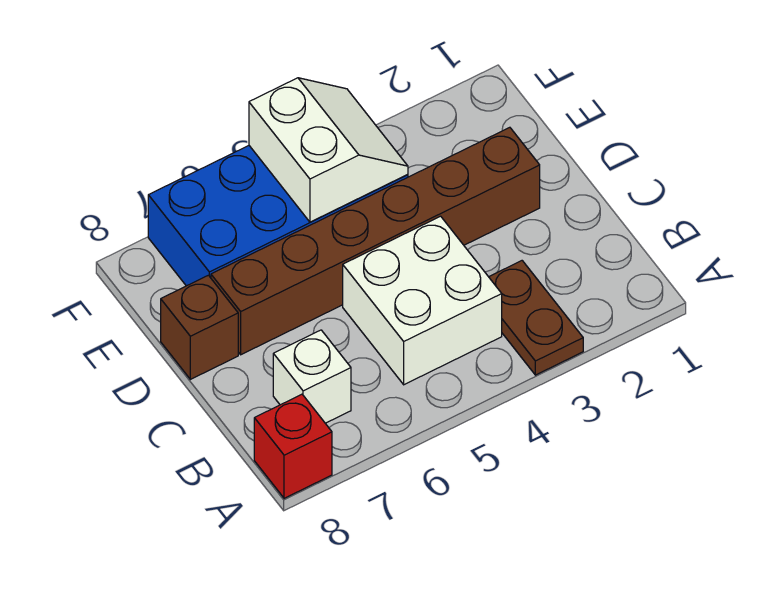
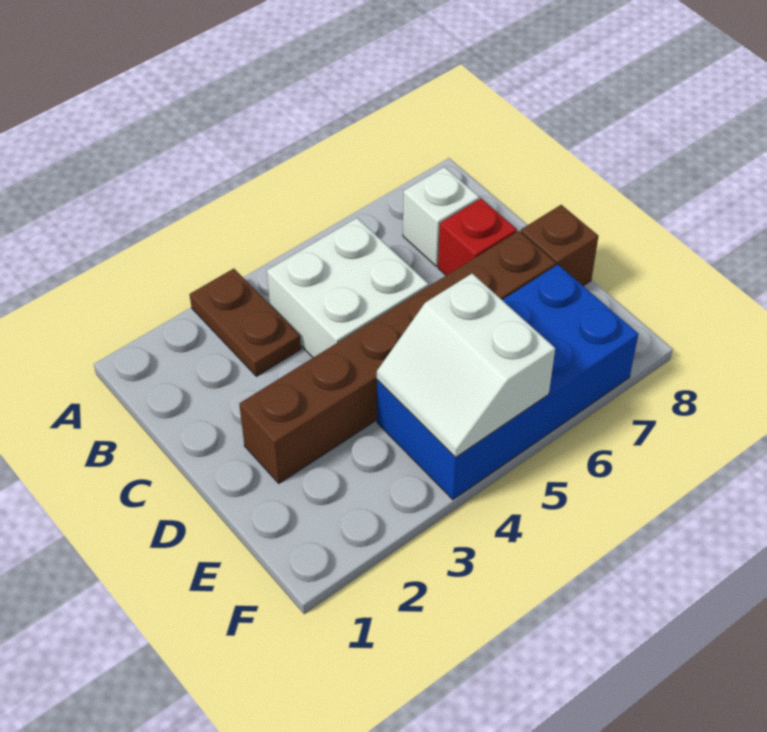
red 1x1 brick [254,394,332,498] -> red 1x1 brick moved to [438,199,517,275]

